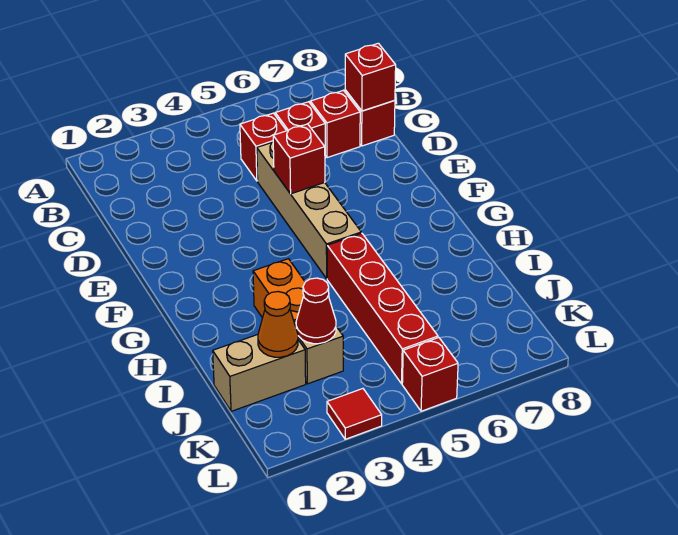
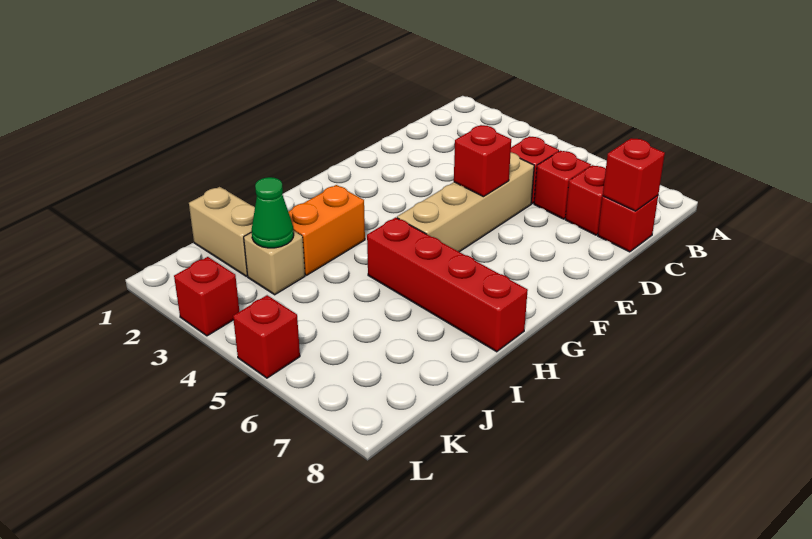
red 1x4 brick [327,233,438,384] -> red 1x4 brick turned to [367,217,528,352]
orange 1x1 cone [258,292,298,357] -> none
red 1x1 cone [296,278,336,344] -> green 1x1 cone [252,177,294,248]
red 1x1 tile [327,389,382,439] -> red 1x1 brick [174,257,239,336]

